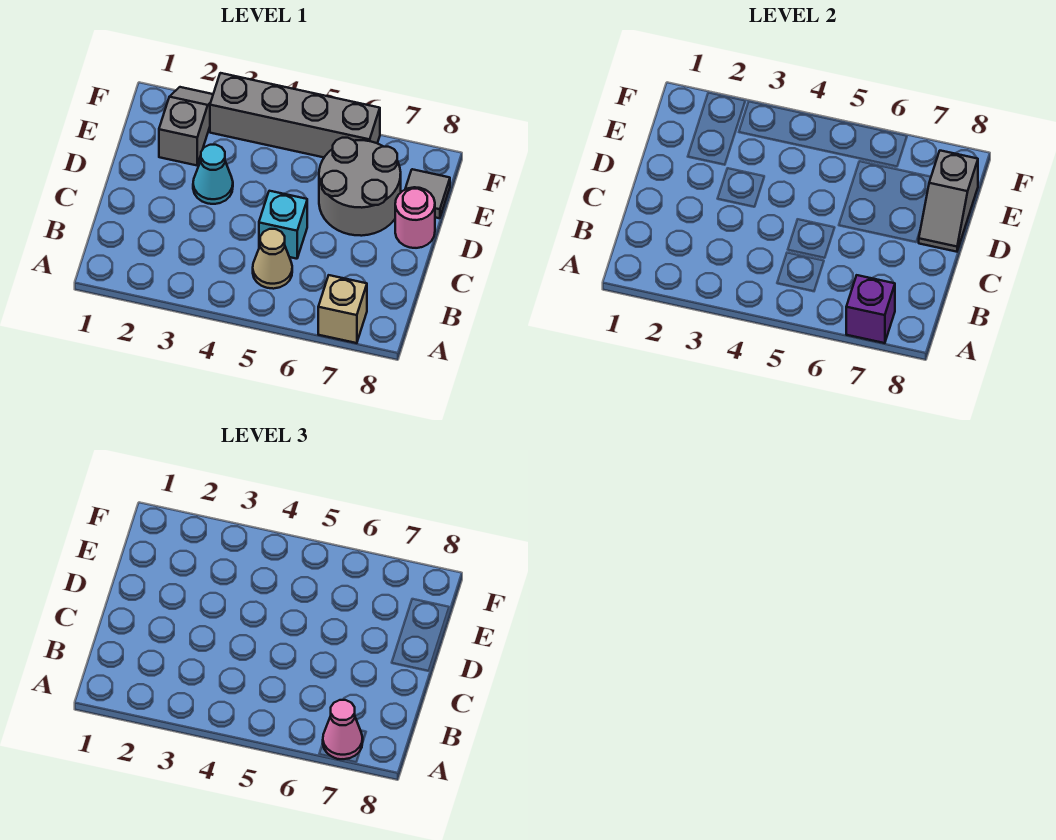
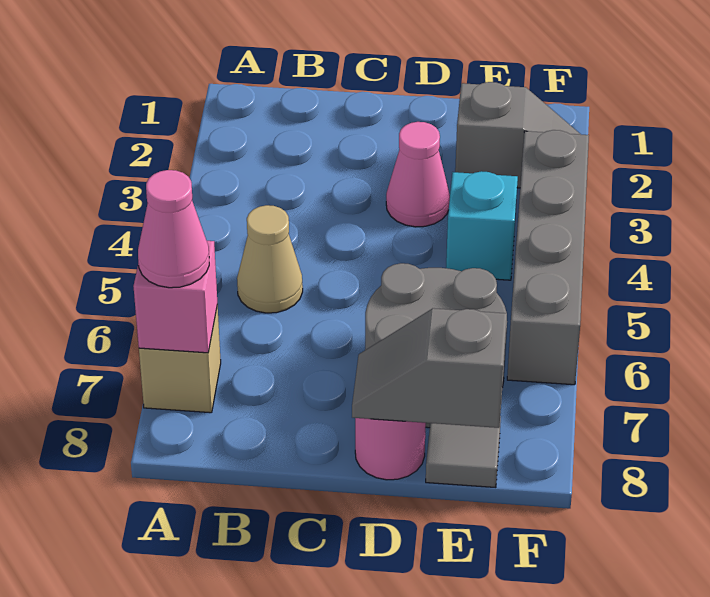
purple 1x1 brick [846,275,895,343] -> pink 1x1 brick [133,241,217,353]
cyan 1x1 brick [259,191,307,259] -> cyan 1x1 brick moved to [446,171,518,280]
cyan 1x1 cone [193,145,233,204] -> pink 1x1 cone [386,122,450,227]

